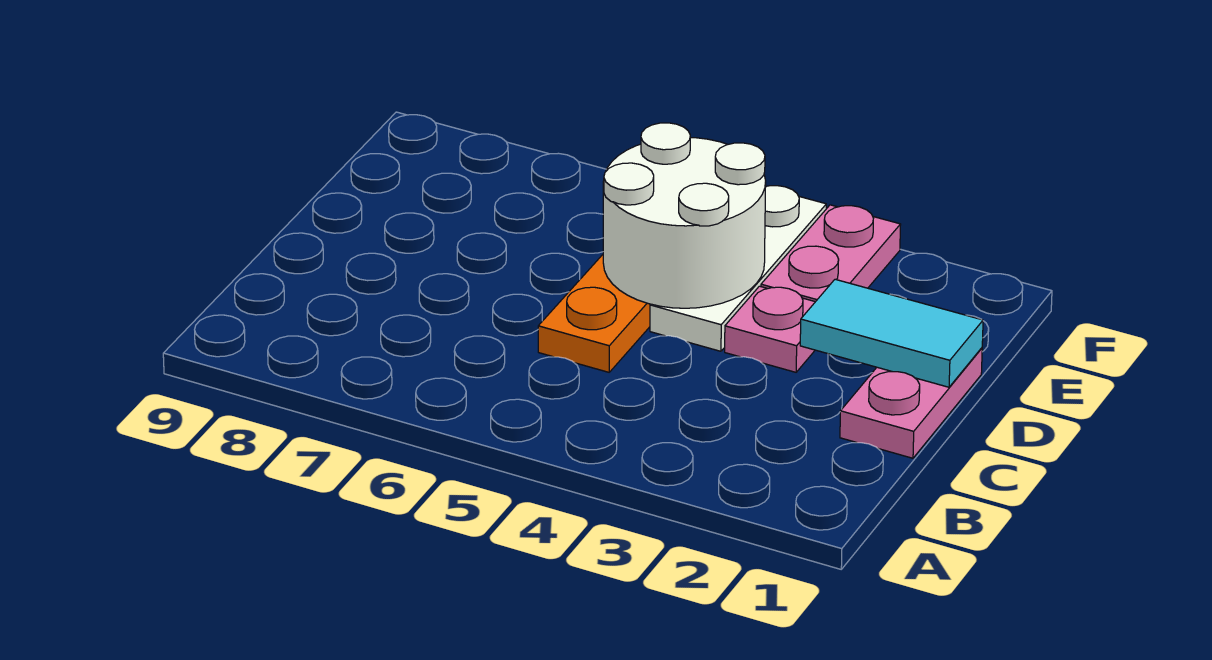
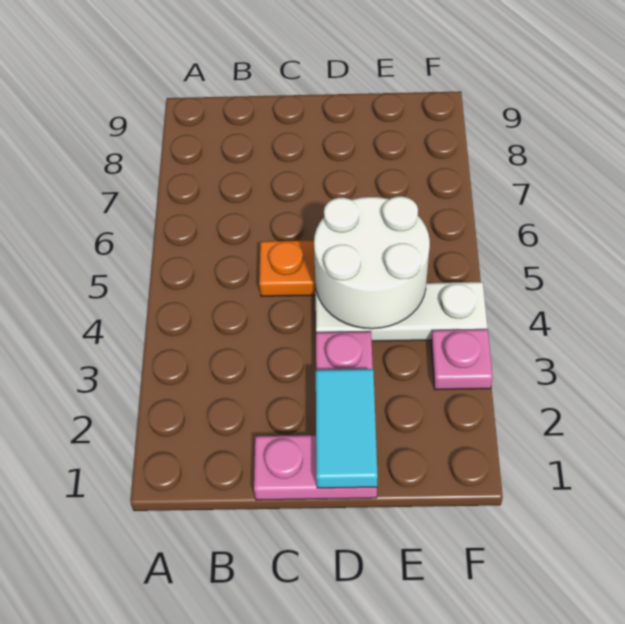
pink 1x2 plate [761,205,901,302] -> pink 1x1 plate [431,329,493,390]

